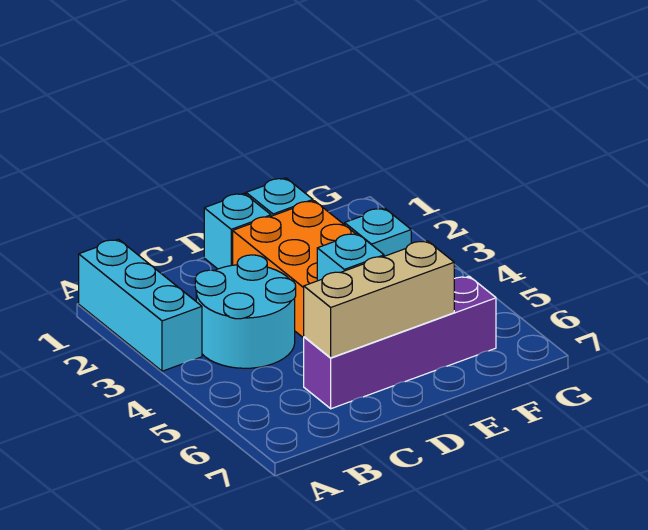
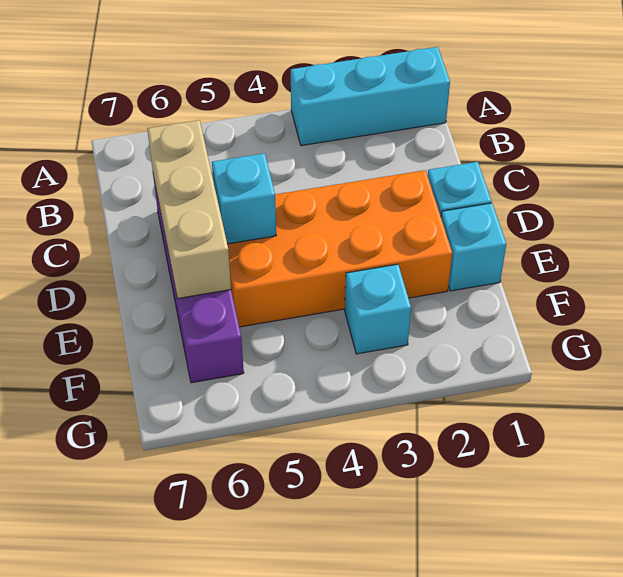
cyan 2x2 round brick [195,255,296,368] -> none

